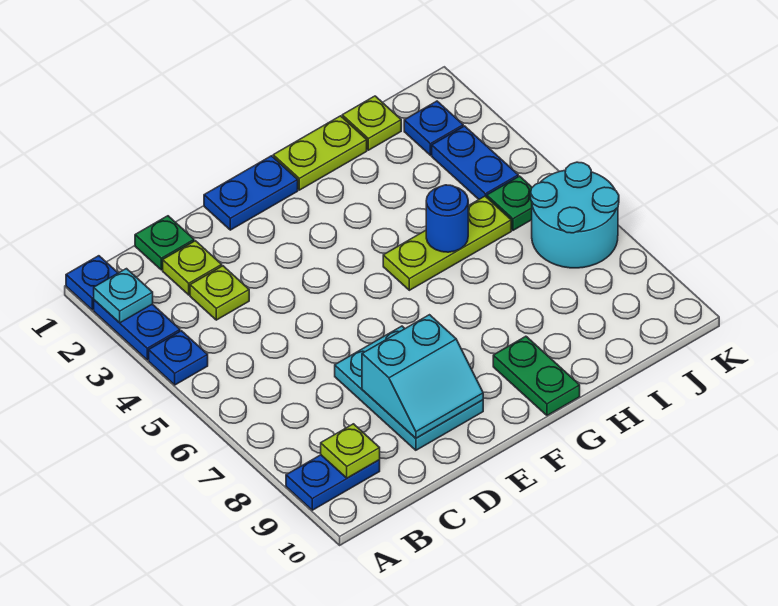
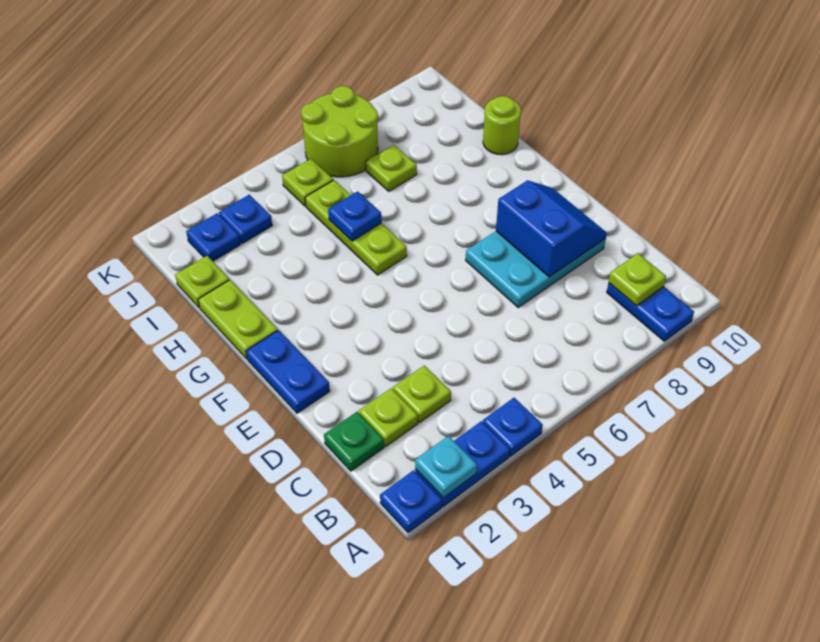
cyan 2x2 slope [362,315,483,438] -> blue 2x2 slope [496,180,607,277]
green 1x2 plate [493,336,580,415] -> none
blue 1x1 round brick [426,185,468,252] -> blue 1x1 plate [328,191,382,241]
none -> lime 1x1 round brick [483,96,521,155]
none -> lime 1x1 plate [366,145,417,191]
blue 1x2 plate [432,126,518,199] -> blue 1x1 plate [219,195,272,244]
green 1x1 plate [487,176,532,230] -> lime 1x1 plate [282,159,333,206]
cyan 2x2 round brick [531,162,619,268] -> lime 2x2 round brick [301,86,378,177]

